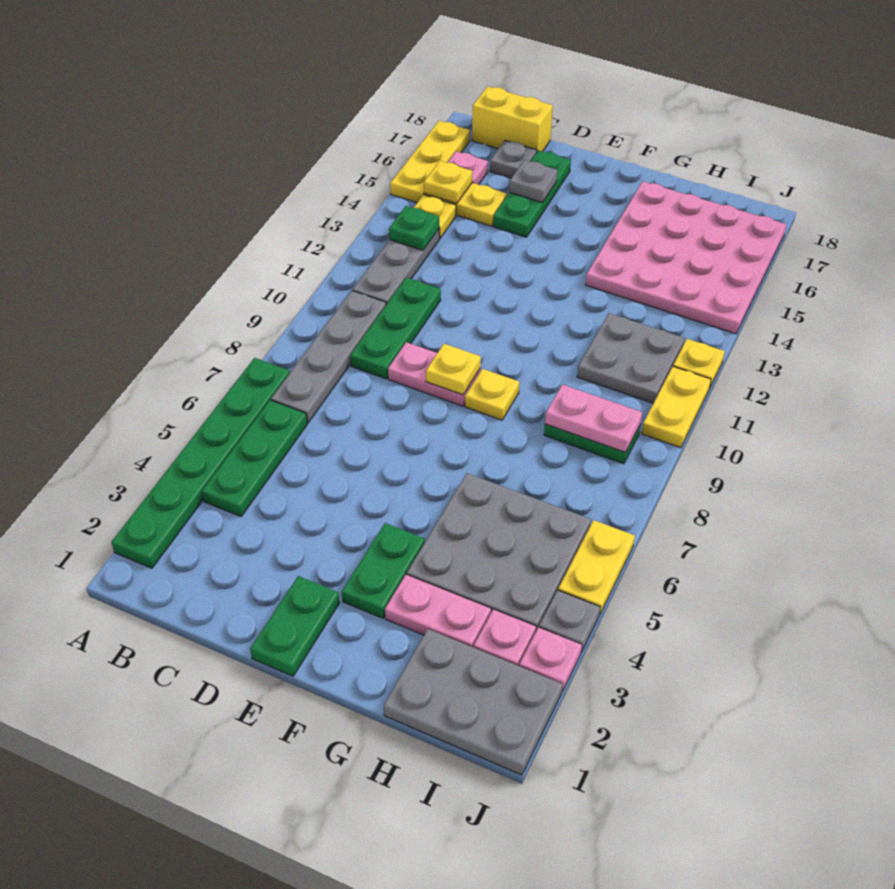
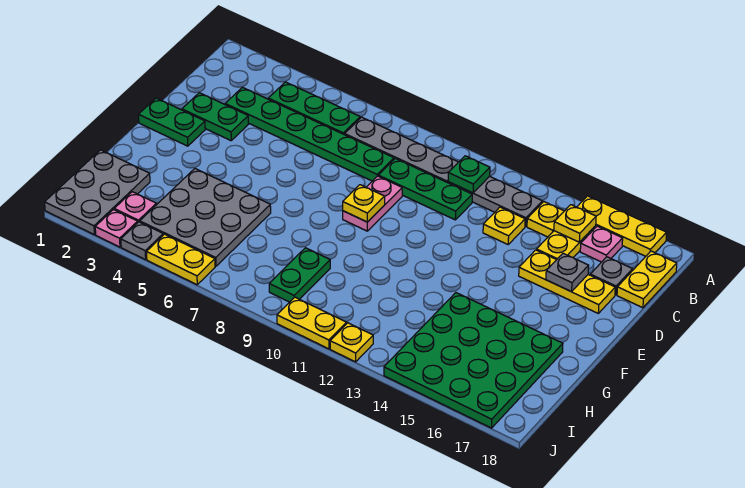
green 1x6 plate [111,358,290,568] -> green 1x6 plate moved to [225,87,394,181]
green 1x1 plate [389,206,439,250] -> green 1x1 plate moved to [448,156,490,193]
yellow 1x2 brick [472,86,553,151] -> yellow 1x2 plate [617,251,677,308]
green 1x3 plate [493,150,571,237] -> yellow 1x3 plate [519,250,615,313]
green 1x2 plate [342,523,425,618] -> green 1x2 plate moved to [182,93,249,141]
yellow 1x1 plate [465,369,519,420] -> yellow 1x1 plate moved to [483,207,525,244]
pink 1x2 plate [385,575,491,647] -> none
pink 4x4 plate [586,181,787,334] -> green 4x4 plate [384,293,563,428]
pink 1x2 plate [545,384,642,453] -> none
grey 2x2 plate [577,313,685,403] -> none

